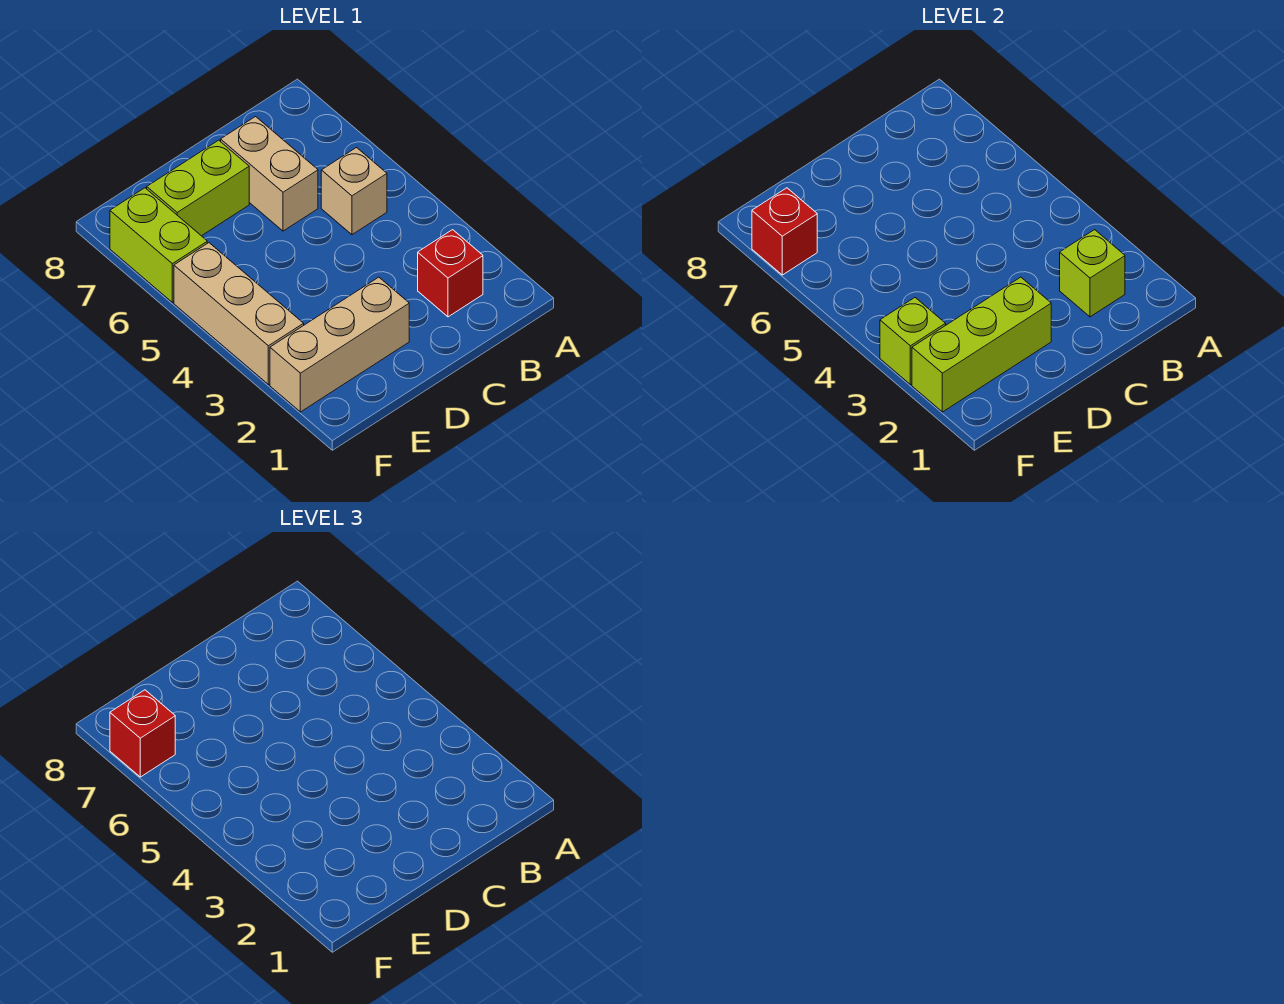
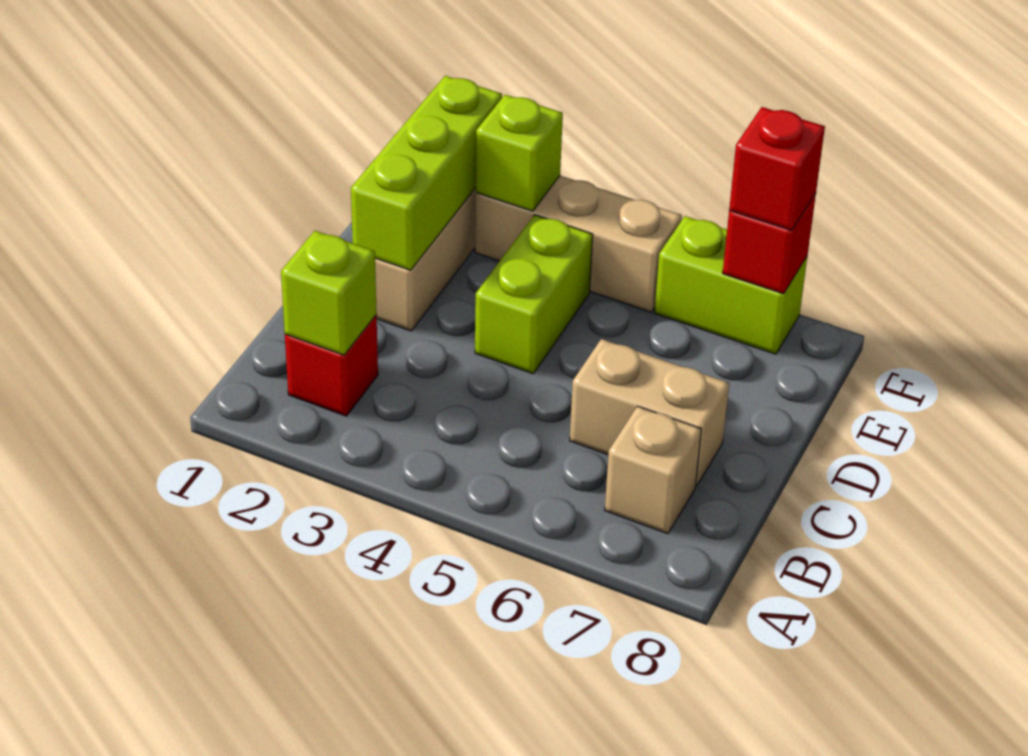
tan 1x1 brick [321,148,387,235] -> tan 1x1 brick moved to [605,406,701,534]
lime 1x2 brick [147,140,249,236] -> lime 1x2 brick moved to [475,215,593,374]

